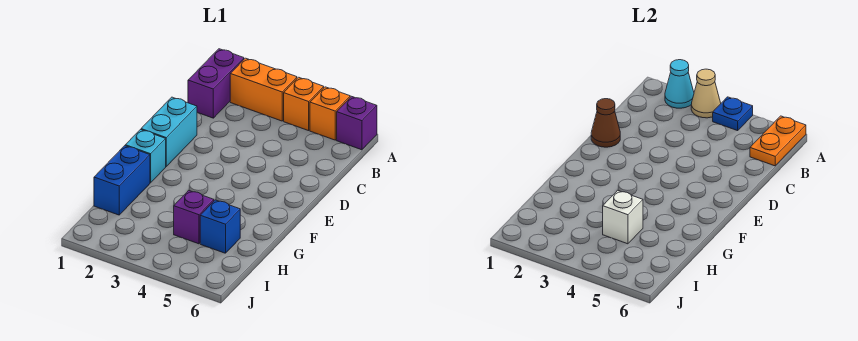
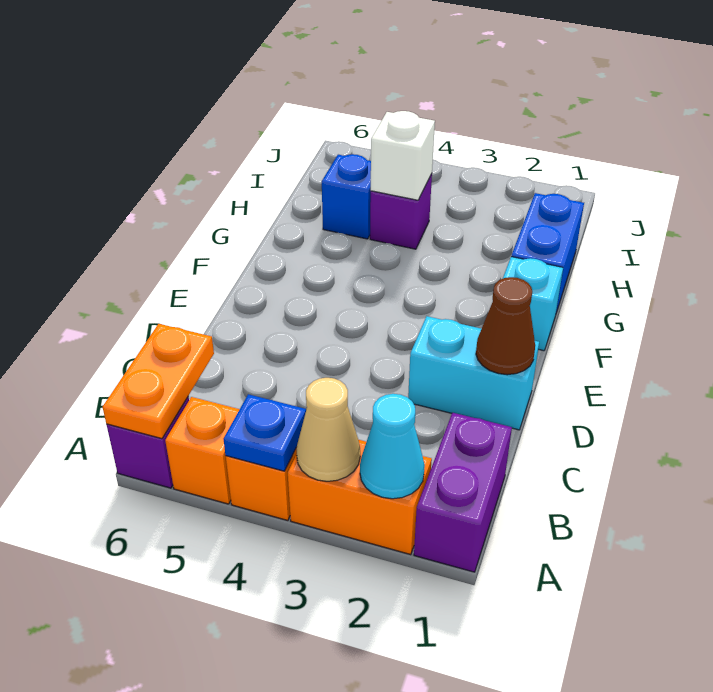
cyan 1x2 brick [141,97,197,166] -> cyan 1x2 brick turned to [408,316,539,430]

